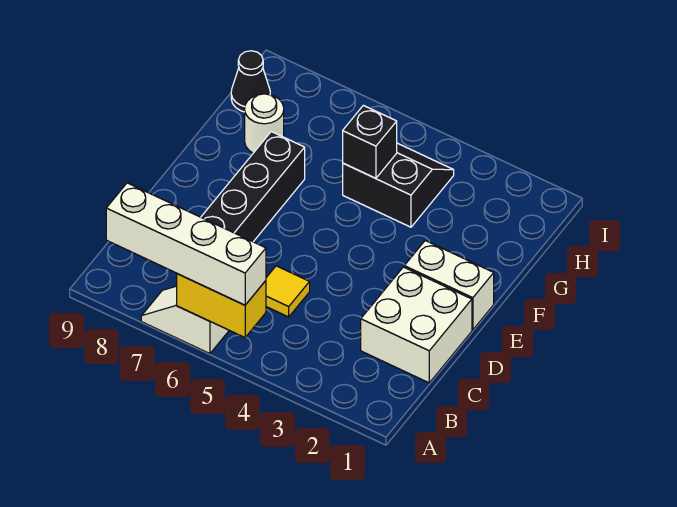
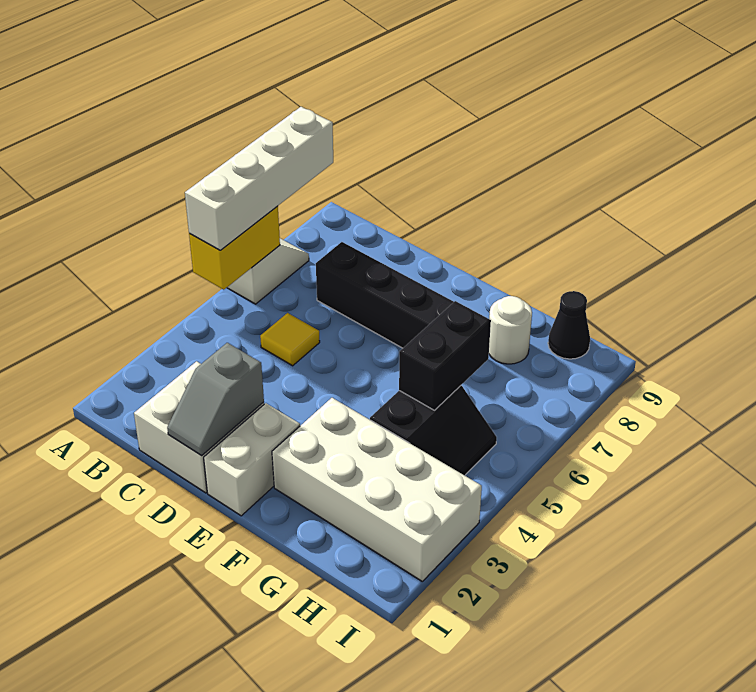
none -> grey 1x2 slope [167,343,264,456]
none -> white 2x4 brick [272,398,482,581]
black 1x1 brick [343,105,397,178] -> black 1x2 brick [399,301,491,410]

